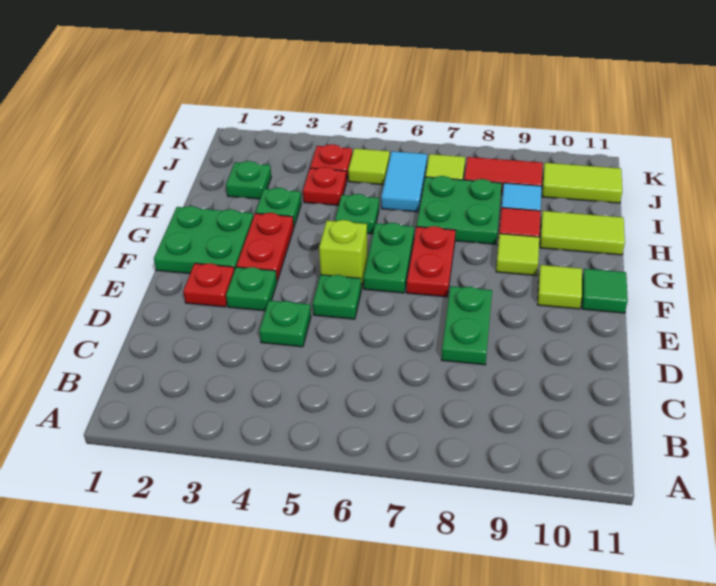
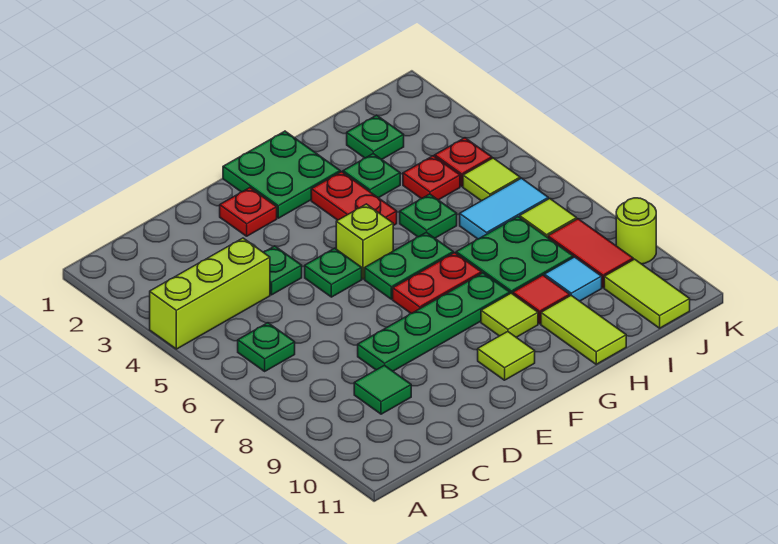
none -> lime 1x3 brick [150,238,270,349]
green 1x2 plate [441,286,492,365] -> green 1x4 plate [358,273,510,371]
green 1x1 plate [226,267,277,311] -> green 1x1 plate moved to [238,323,295,371]
red 1x2 plate [236,213,294,281] -> red 1x2 plate turned to [311,172,397,226]
green 1x1 tile [582,269,628,313] -> green 1x1 tile moved to [354,365,411,414]
none -> lime 1x1 round brick [616,198,656,264]

